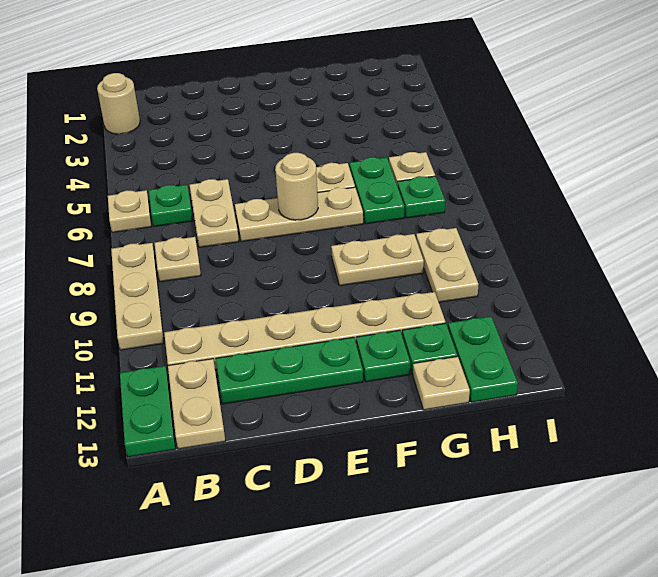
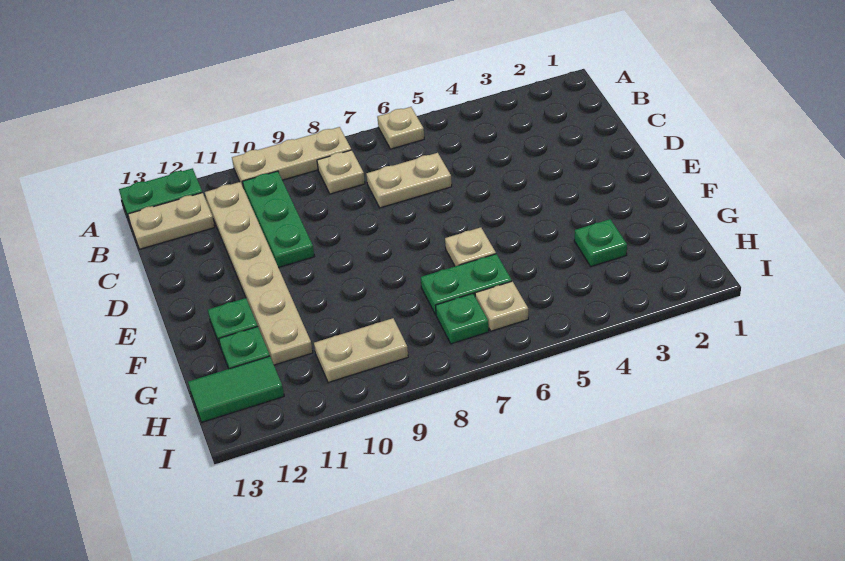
tan 1x1 round brick [97,73,140,134] -> none
green 1x1 plate [149,185,193,227] -> green 1x1 plate moved to [574,219,627,266]
green 1x3 plate [216,337,363,404] -> green 1x3 plate moved to [242,171,314,268]
tan 1x3 plate [235,187,363,242] -> none
tan 1x1 round brick [275,153,318,220] -> none
tan 1x2 plate [331,234,424,286] -> none
tan 1x1 plate [413,356,470,410] -> none
green 1x2 plate [448,316,518,402] -> green 1x2 tile [188,356,284,422]

